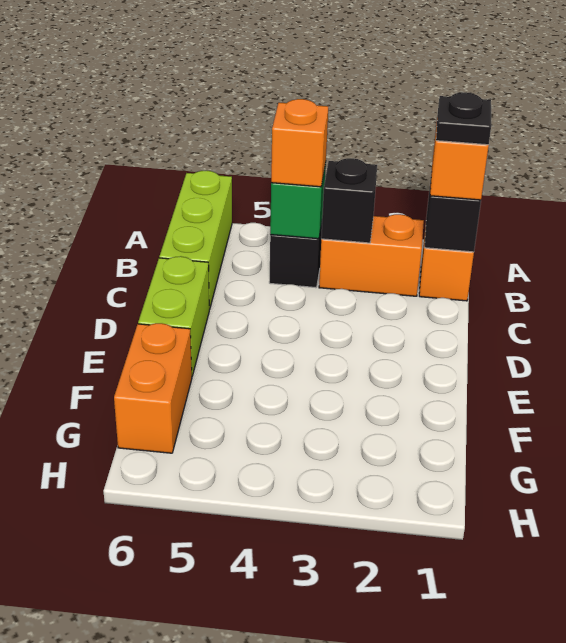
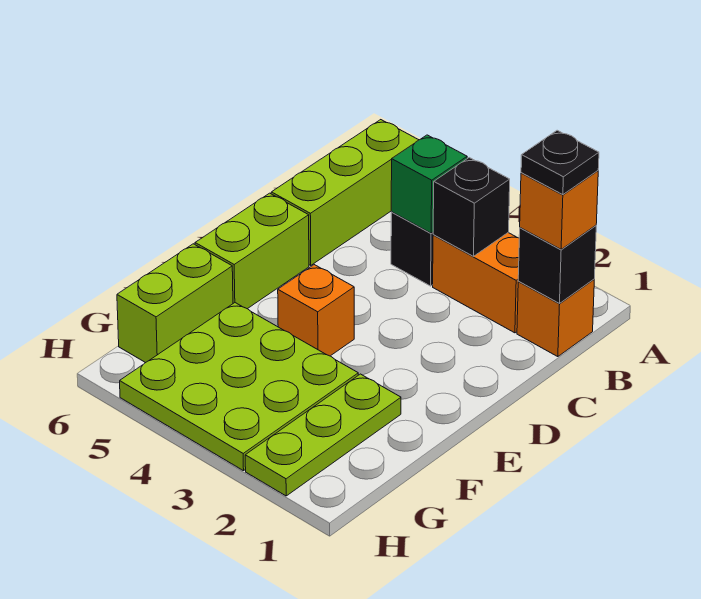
orange 1x1 brick [271,99,328,187] -> orange 1x1 brick moved to [278,265,354,356]
none -> lime 1x3 plate [245,374,401,496]
none -> lime 3x3 plate [120,303,358,471]
orange 1x2 brick [114,323,192,453] -> lime 1x2 brick [117,244,233,363]

